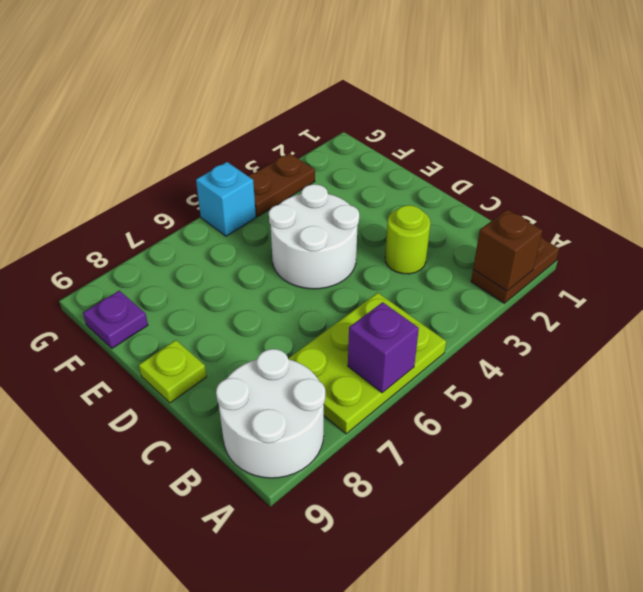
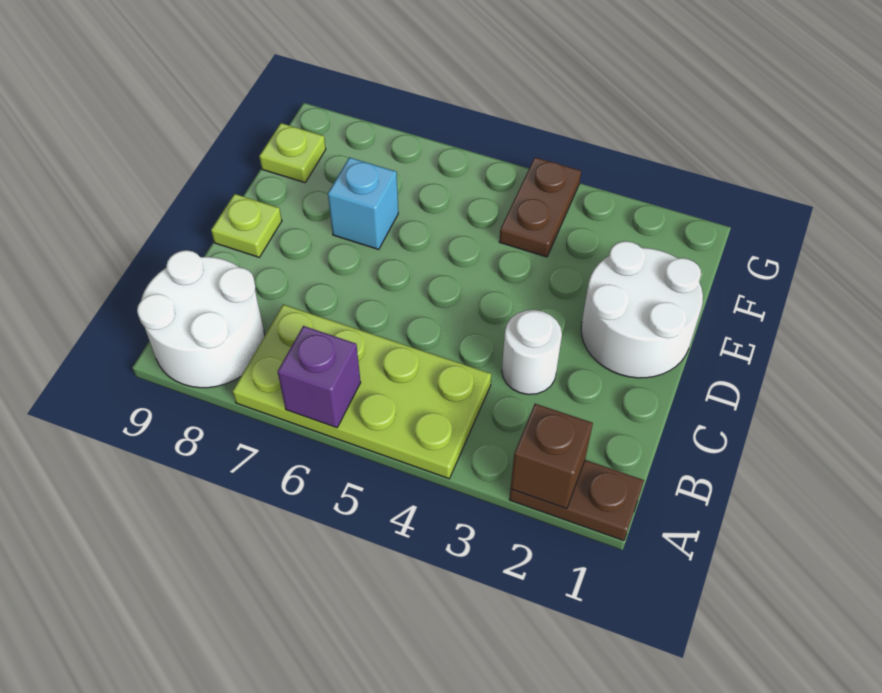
lime 2x3 plate [288,293,446,434] -> lime 2x4 plate [233,305,491,479]
lime 1x1 round brick [385,205,430,274] -> white 1x1 round brick [502,310,562,394]
white 2x2 round brick [269,184,359,289] -> white 2x2 round brick moved to [581,241,703,378]
purple 1x1 plate [83,291,148,348] -> lime 1x1 plate [259,123,326,183]
brown 1x2 plate [248,153,315,217] -> brown 1x2 plate turned to [499,157,581,257]
cyan 1x1 brick [196,162,256,236] -> cyan 1x1 brick moved to [328,157,398,249]

